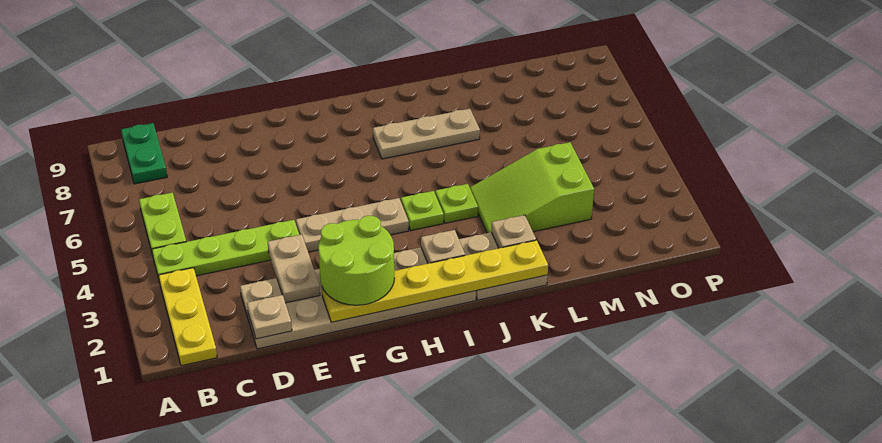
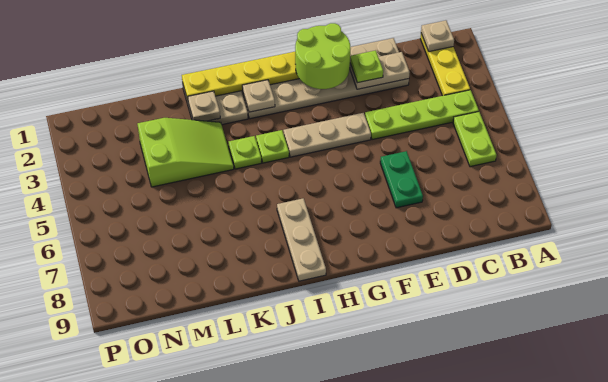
green 1x2 plate [121,123,167,184] -> green 1x2 plate moved to [380,151,423,208]
tan 1x1 plate [247,295,292,339] -> tan 1x1 plate moved to [421,20,454,52]
tan 1x2 plate [268,235,320,303] -> tan 1x2 plate turned to [350,52,410,89]
none -> lime 1x1 plate [350,50,383,83]
tan 1x3 plate [373,109,480,159] -> tan 1x3 plate turned to [277,198,326,281]

